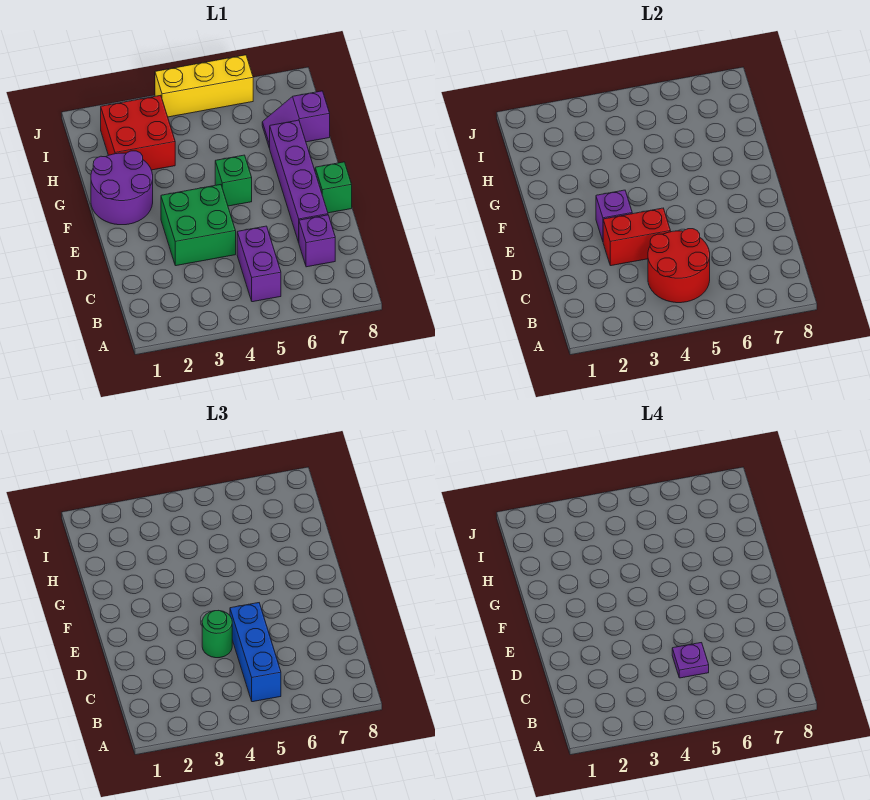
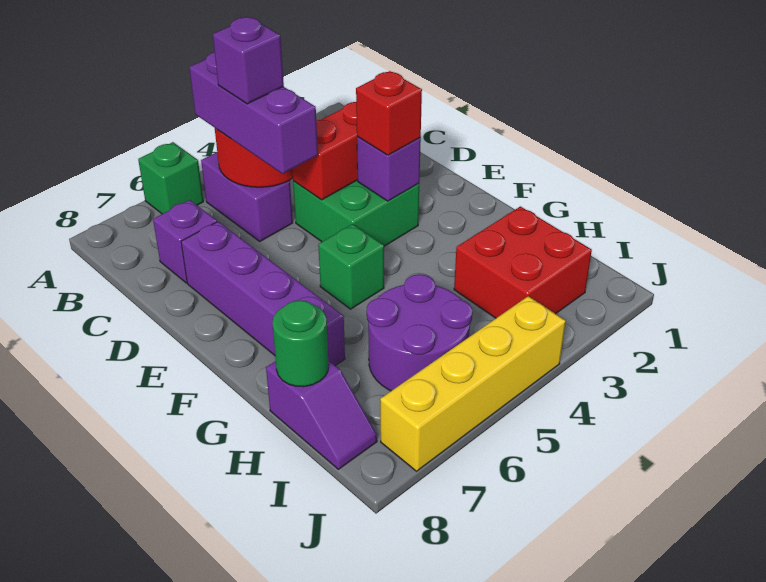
blue 1x3 brick [230,603,281,702] -> purple 1x3 brick [189,52,318,174]
purple 1x1 plate [672,643,709,678] -> purple 1x1 brick [213,17,284,104]
green 1x1 round brick [202,611,232,658] -> green 1x1 round brick moved to [273,300,328,387]
none -> red 1x1 brick [356,71,422,155]
green 1x1 brick [315,162,352,213] -> green 1x1 brick moved to [138,142,203,214]
purple 2x2 round brick [91,151,153,225] -> purple 2x2 round brick moved to [367,274,472,391]
purple 1x2 slope [262,91,330,148] -> purple 1x2 slope turned to [266,360,377,469]
yellow 1x3 brick [155,55,253,117] -> yellow 1x4 brick [380,296,566,471]

